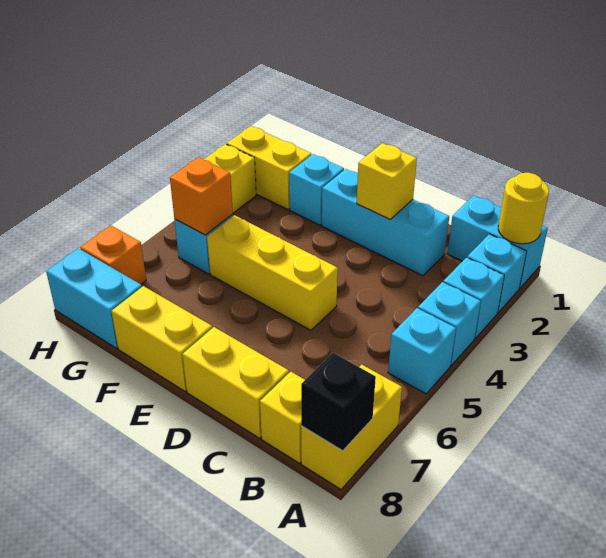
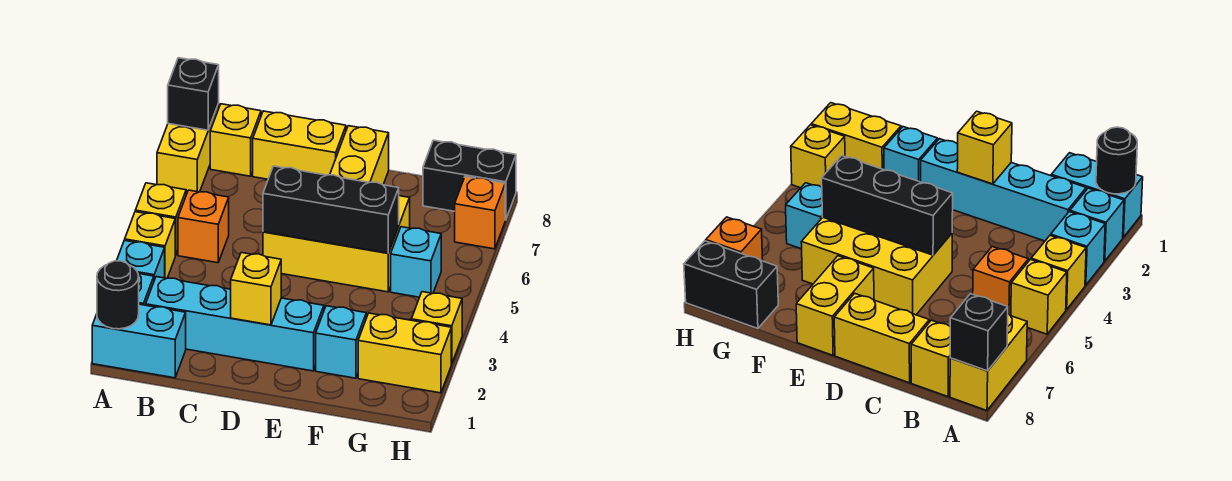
yellow 1x1 round brick [498,173,549,244] -> black 1x1 round brick [97,261,139,329]
cyan 1x1 brick [418,282,481,365] -> yellow 1x1 brick [125,212,175,278]
cyan 1x1 brick [388,308,456,394] -> yellow 1x1 brick [135,183,186,255]
cyan 1x3 brick [322,169,449,276] -> cyan 1x4 brick [146,277,324,371]
yellow 1x3 brick [207,215,338,330] -> yellow 2x3 brick [263,196,410,292]
none -> black 1x3 brick [263,166,399,253]
yellow 1x2 brick [111,286,212,391] -> yellow 1x2 brick turned to [330,126,389,185]
orange 1x1 brick [170,157,233,235] -> orange 1x1 brick moved to [178,190,229,263]
cyan 1x2 brick [46,248,142,348] -> black 1x2 brick [423,140,516,220]

